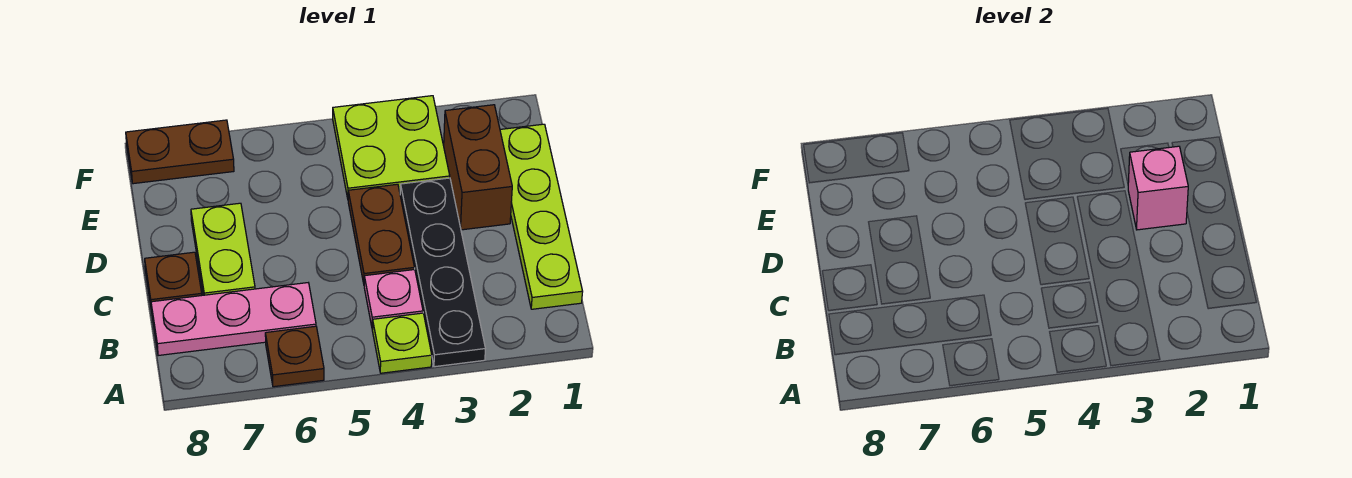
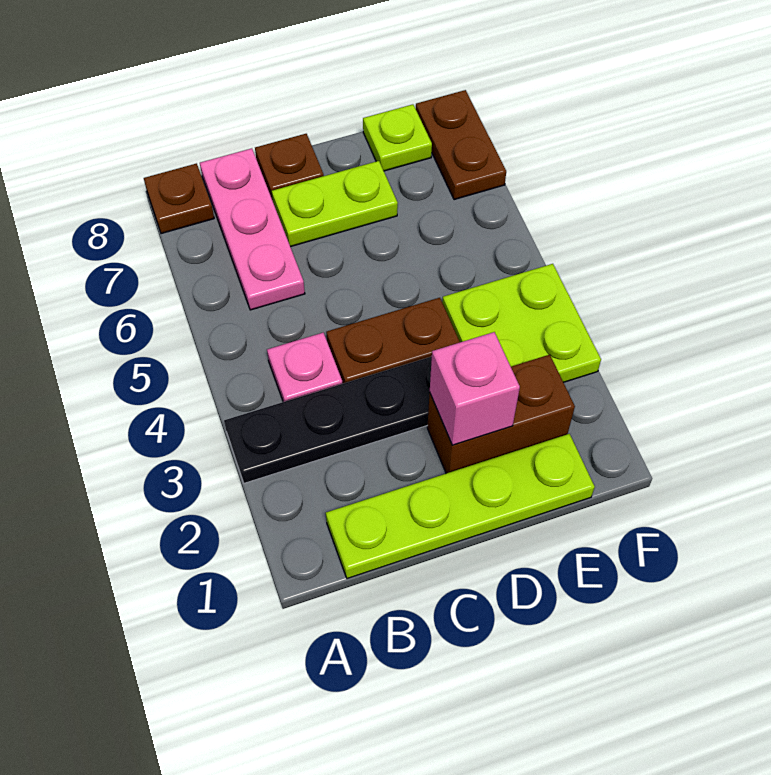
lime 1x1 plate [372,313,432,373] -> lime 1x1 plate moved to [363,104,432,171]
brown 1x1 plate [265,326,324,387] -> brown 1x1 plate moved to [144,163,214,234]

